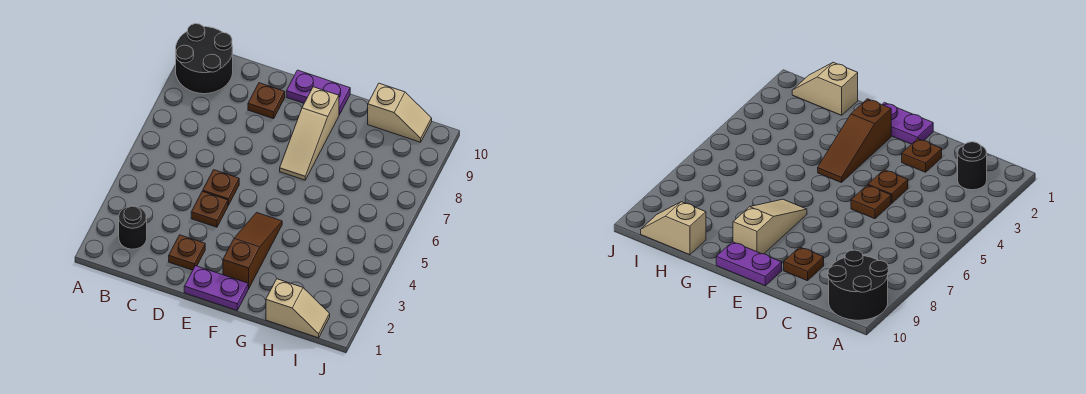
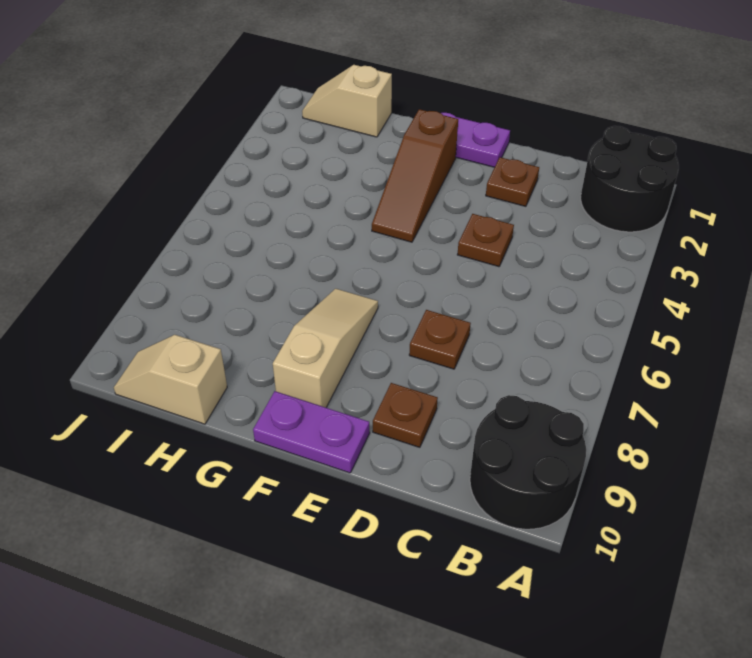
black 1x1 round brick [119,206,147,249] -> black 2x2 round brick [581,126,679,232]
brown 1x1 plate [203,170,239,205] -> brown 1x1 plate moved to [409,310,471,369]

